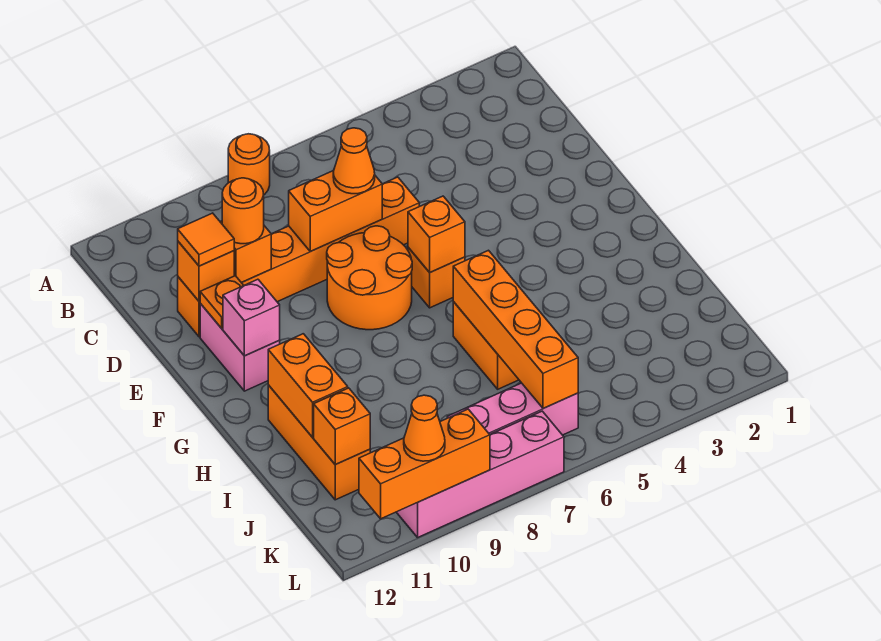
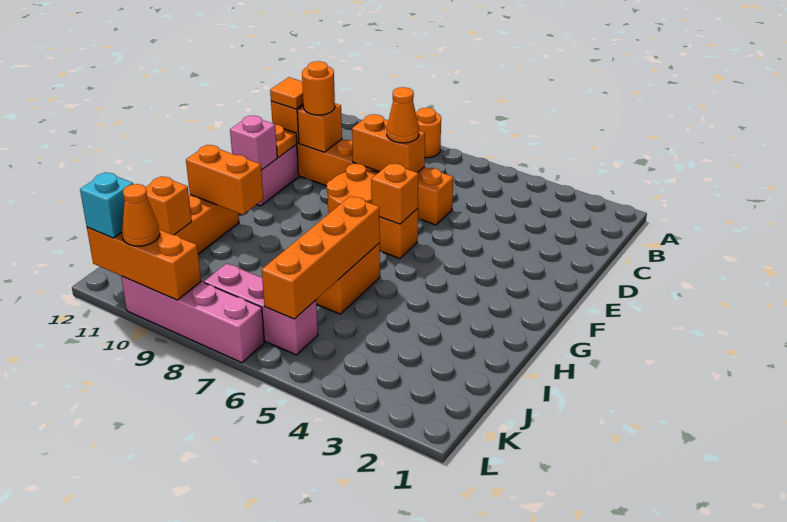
orange 1x2 brick [268,334,348,437] -> orange 1x2 brick turned to [186,145,263,215]
none -> cyan 1x1 brick [80,172,133,238]

